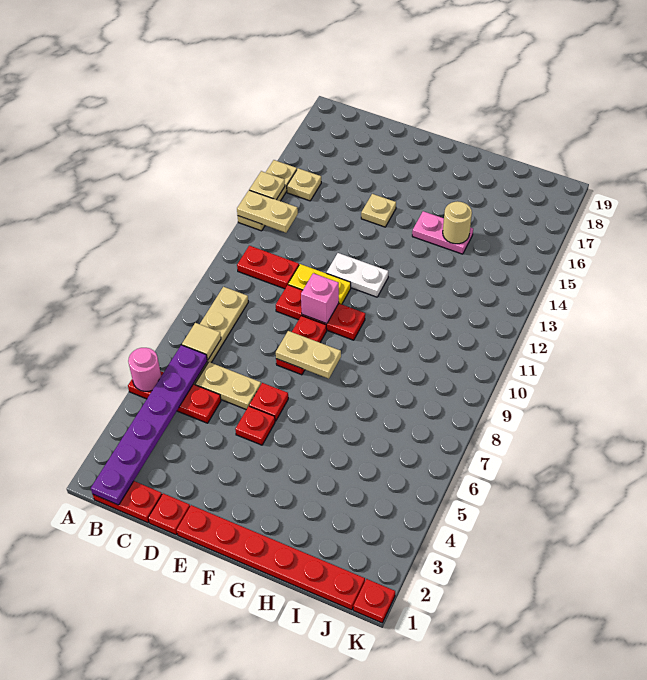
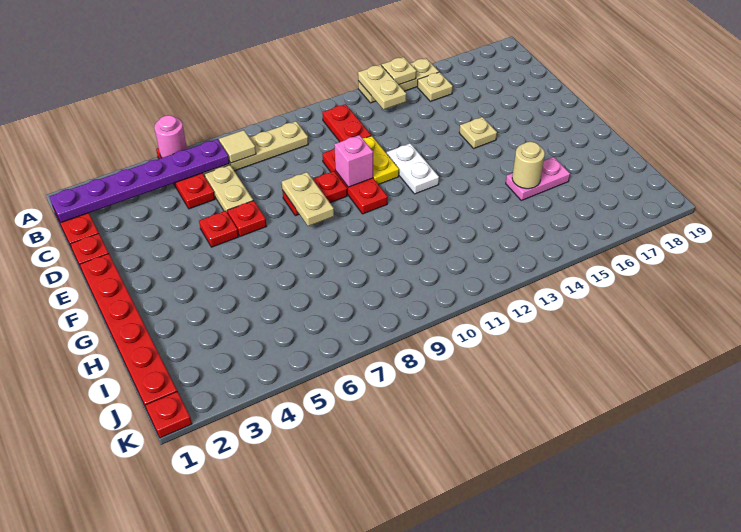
pink 1x2 plate [412,211,473,254] -> pink 1x2 plate turned to [506,157,570,201]

